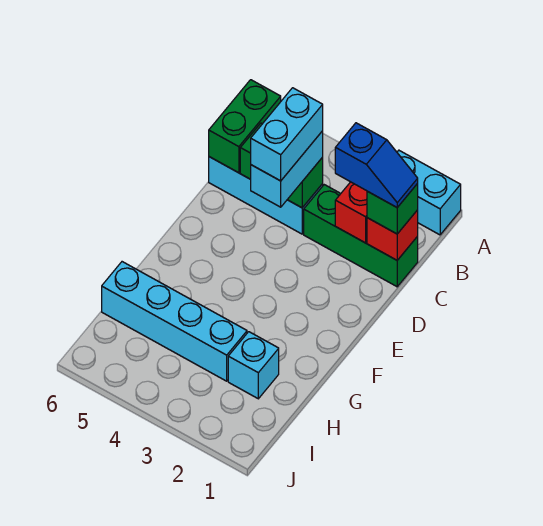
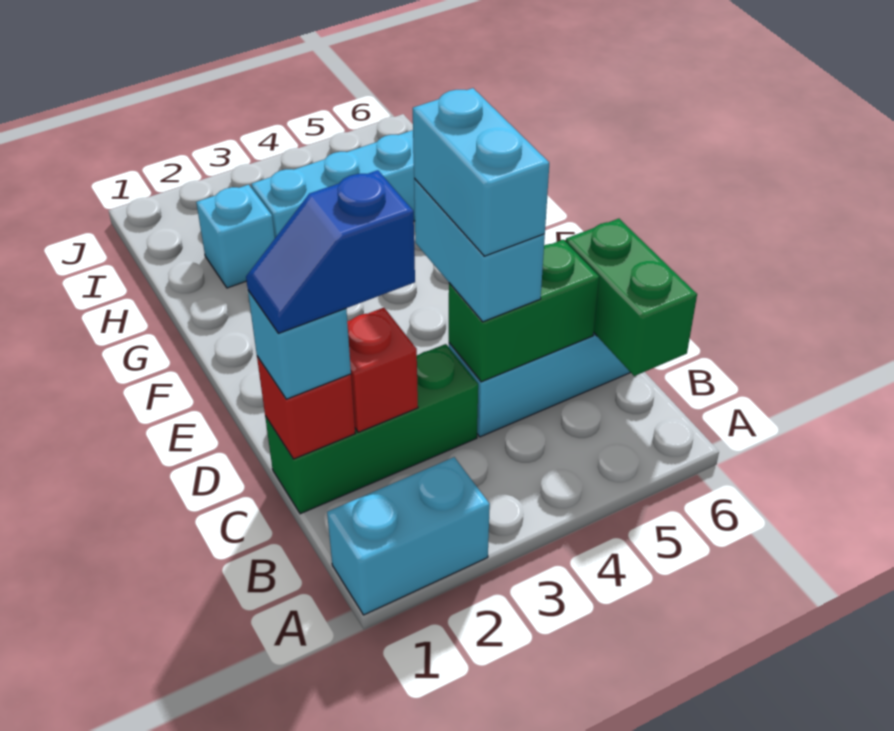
green 1x1 brick [367,184,418,234] -> cyan 1x1 brick [248,291,351,399]

